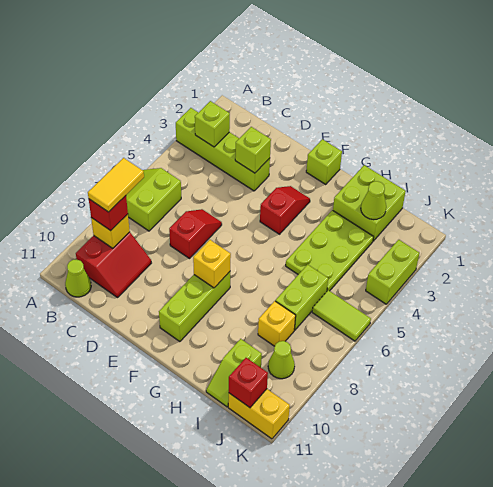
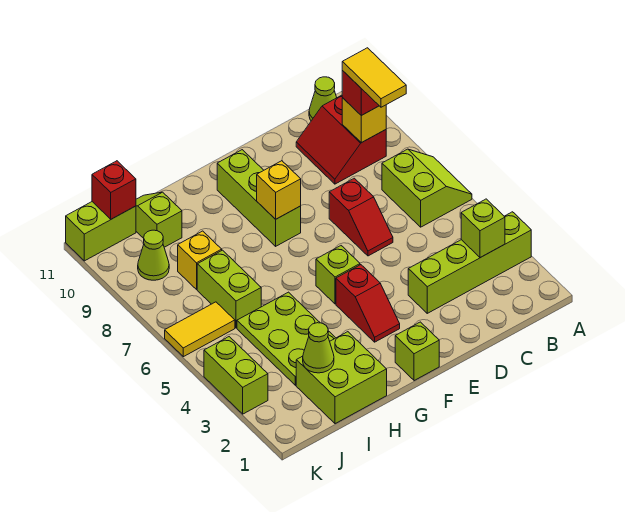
lime 1x1 brick [235,127,271,173] -> lime 1x1 brick moved to [316,246,360,304]
lime 1x2 tile [312,290,371,341] -> yellow 1x2 tile [165,302,235,357]
yellow 1x2 brick [228,389,290,439] -> lime 1x2 brick [66,202,136,261]

